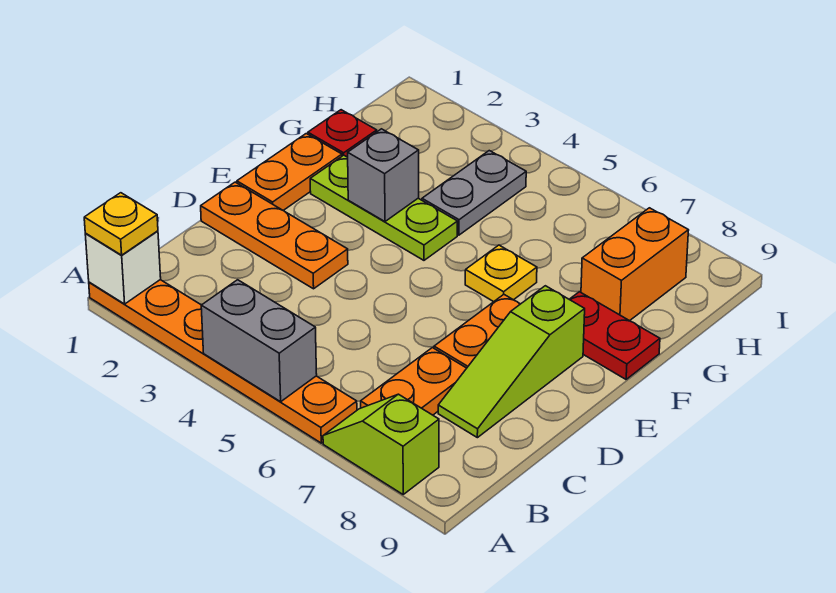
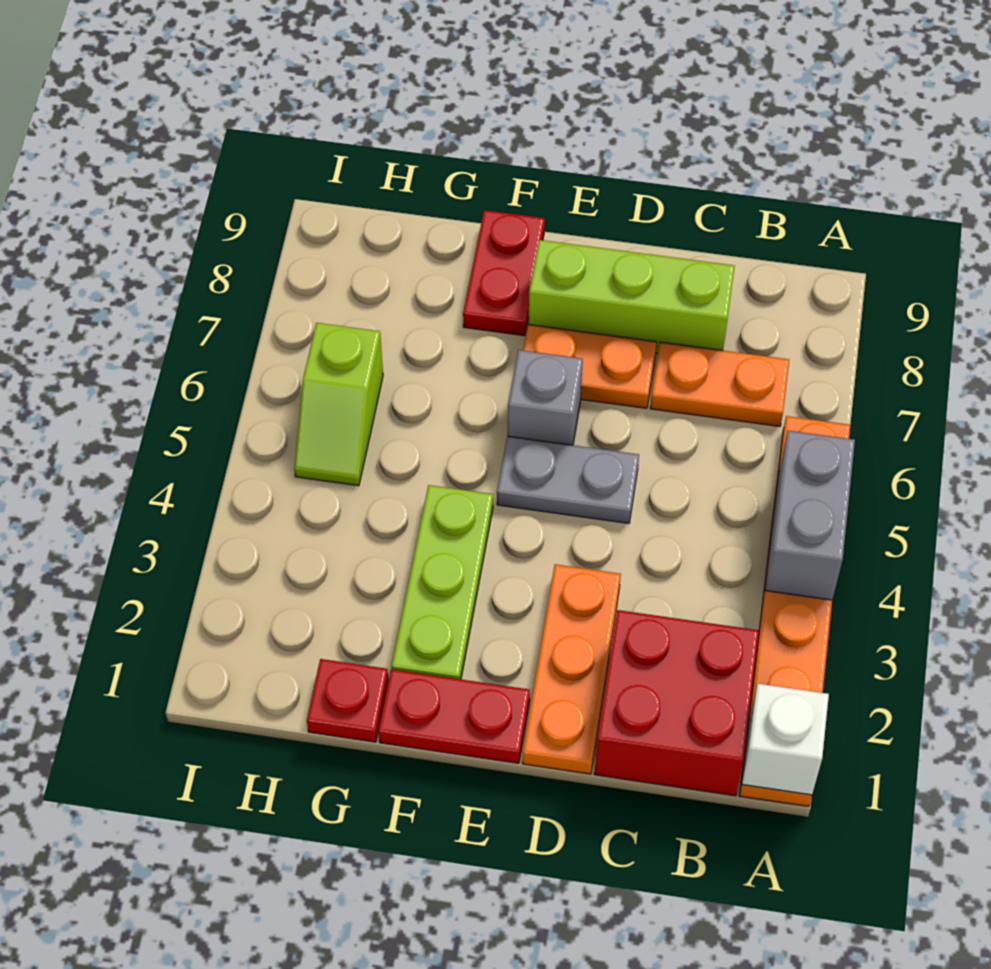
yellow 1x1 plate [84,193,158,255] -> none
lime 1x2 slope [323,394,439,494] -> lime 1x2 slope moved to [294,323,383,486]
none -> red 2x2 brick [594,610,759,796]
lime 1x3 slope [438,286,585,438] -> lime 1x3 brick [528,240,735,353]
orange 1x2 plate [237,134,342,210] -> red 1x2 plate [378,669,530,763]
grey 1x1 brick [348,129,419,222] -> grey 1x1 brick moved to [508,350,583,445]
yellow 1x1 plate [465,245,537,302] -> none
grey 1x2 plate [422,151,526,235] -> grey 1x2 plate moved to [497,436,639,523]
orange 1x2 brick [581,208,689,321] -> none

